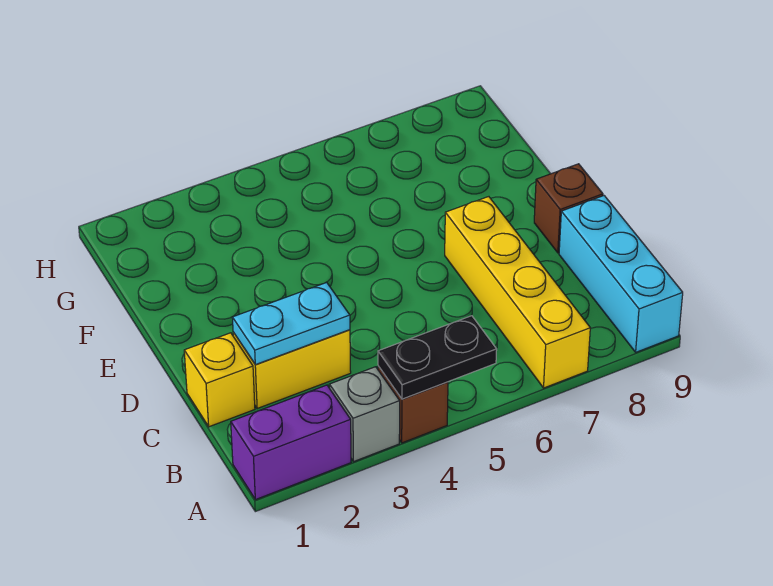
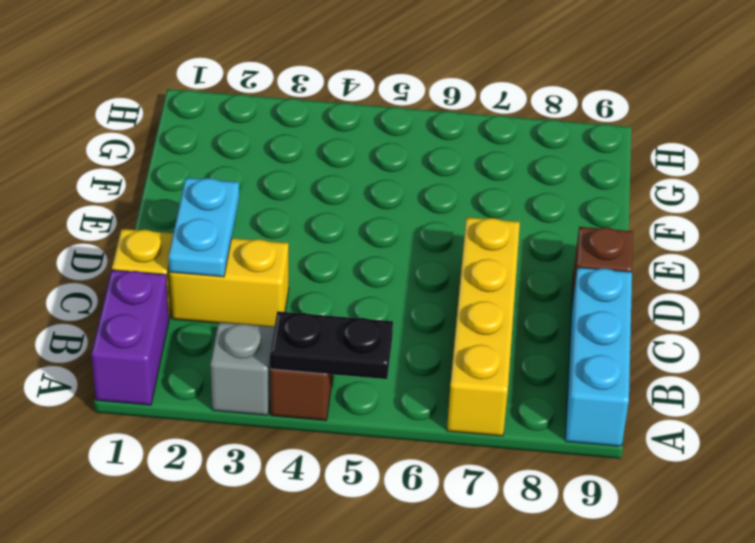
purple 1x2 brick [231,385,351,500] -> purple 1x2 brick turned to [91,270,169,405]
cyan 1x2 plate [232,283,350,365] -> cyan 1x2 plate turned to [169,178,239,277]

